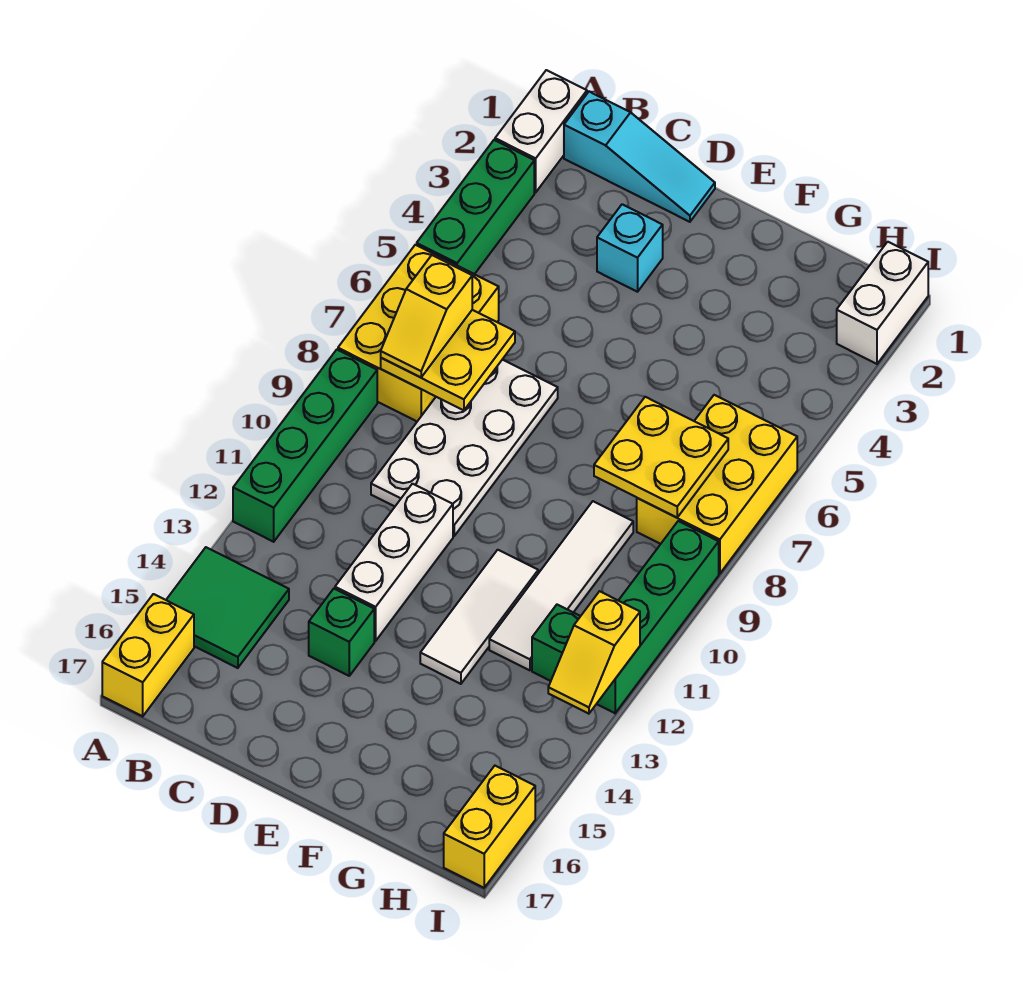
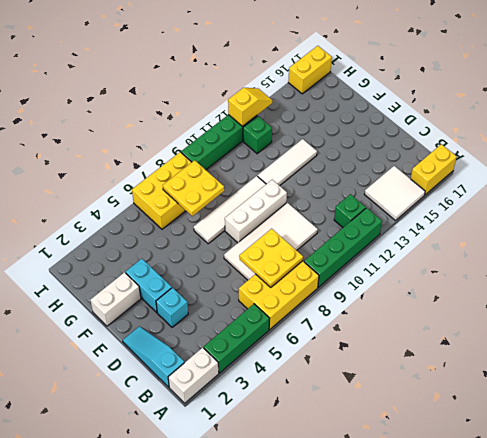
green 2x2 tile [166,547,289,668] -> white 2x2 tile [364,166,425,220]
yellow 1x2 slope [381,255,472,377] -> none
white 2x4 plate [371,359,558,536] -> white 2x4 tile [224,203,318,280]
white 1x3 brick [335,484,453,641] -> white 1x3 brick moved to [225,180,287,243]
green 1x1 brick [309,589,374,676] -> green 1x1 brick moved to [334,194,366,227]
none -> cyan 1x2 brick [125,259,172,313]
white 1x4 tile [489,501,633,670] -> white 1x4 tile moved to [194,176,266,244]
white 1x2 brick [837,242,928,364] -> white 1x2 brick moved to [90,272,141,326]

